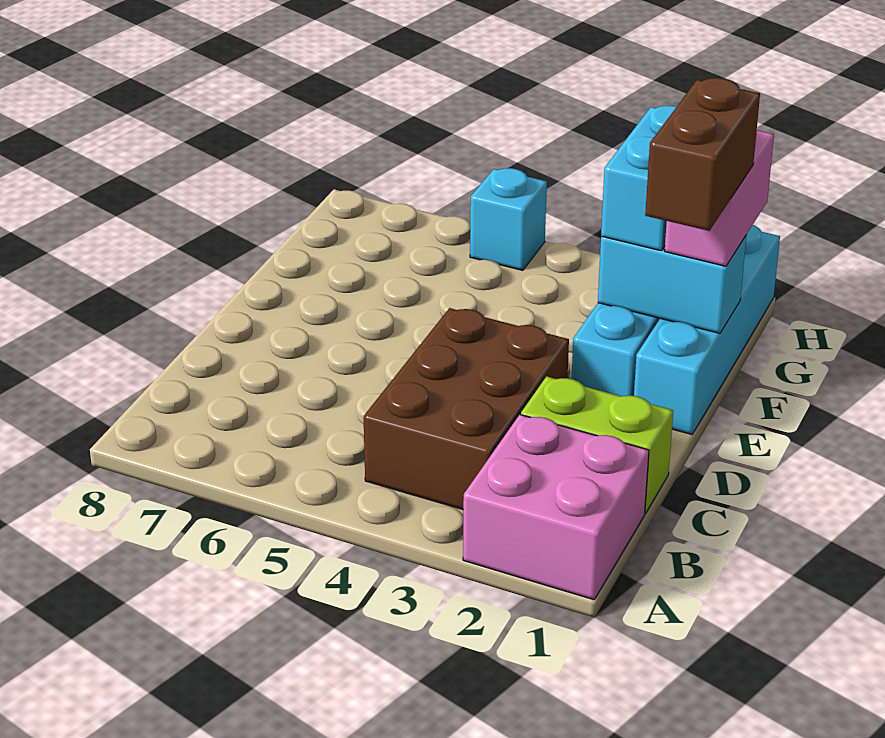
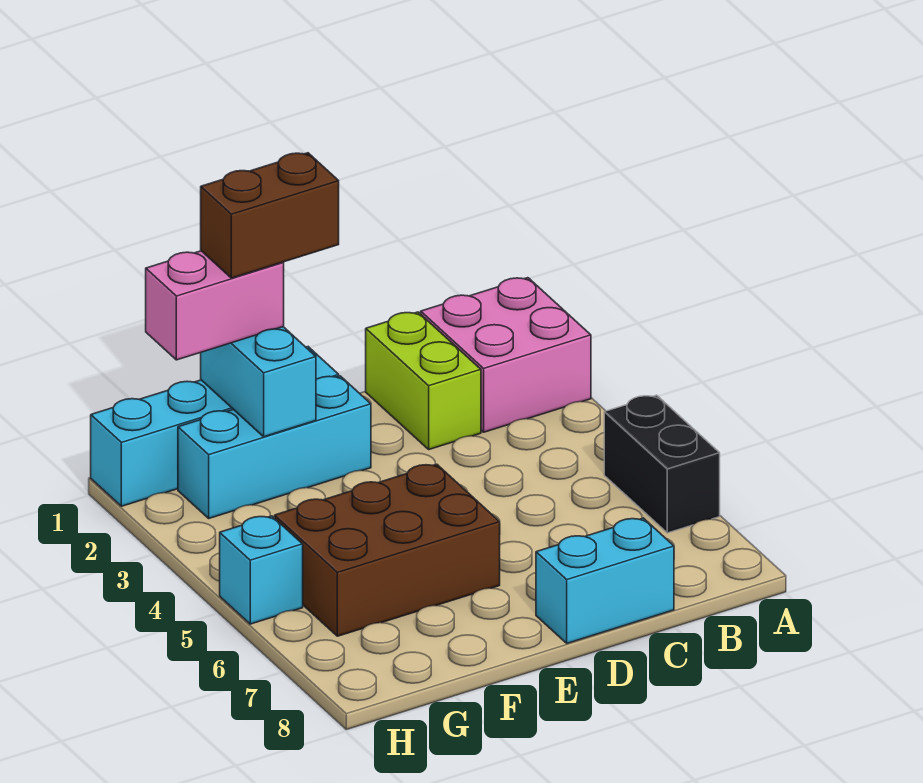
none -> black 1x2 brick [604,395,720,533]
brown 2x3 brick [364,308,569,509] -> brown 2x3 brick moved to [275,464,500,636]
cyan 1x2 brick [601,106,677,251] -> cyan 1x2 brick moved to [536,518,674,643]

